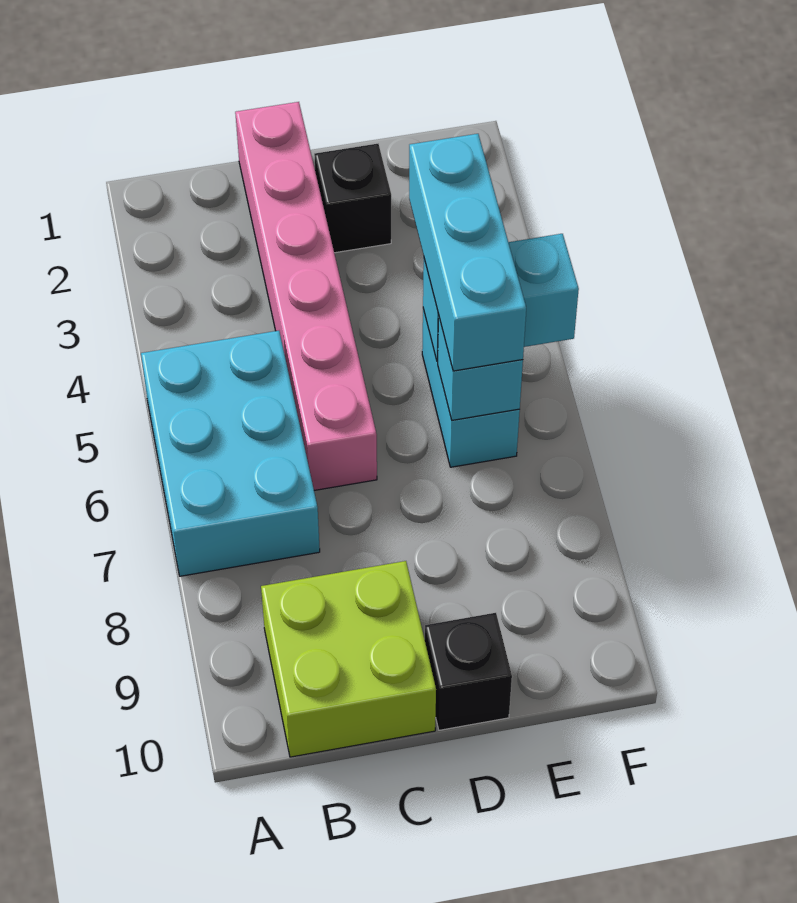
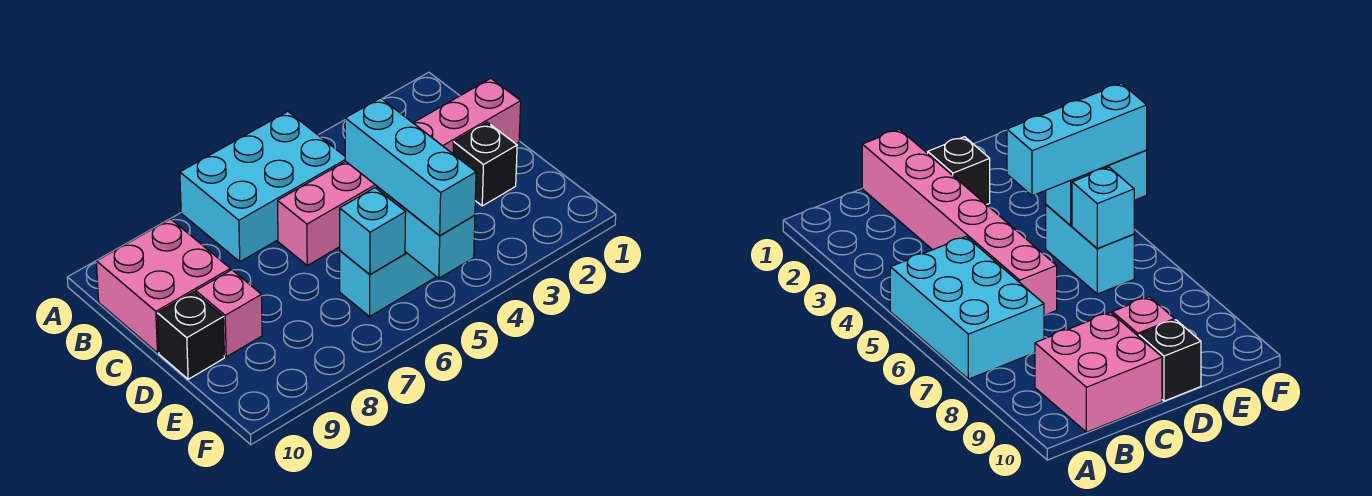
lime 2x2 brick [261,561,436,757] -> pink 2x2 brick [96,219,230,353]
none -> pink 1x1 brick [196,270,262,357]
cyan 1x3 brick [409,134,526,371] -> cyan 1x3 brick turned to [345,98,476,236]

